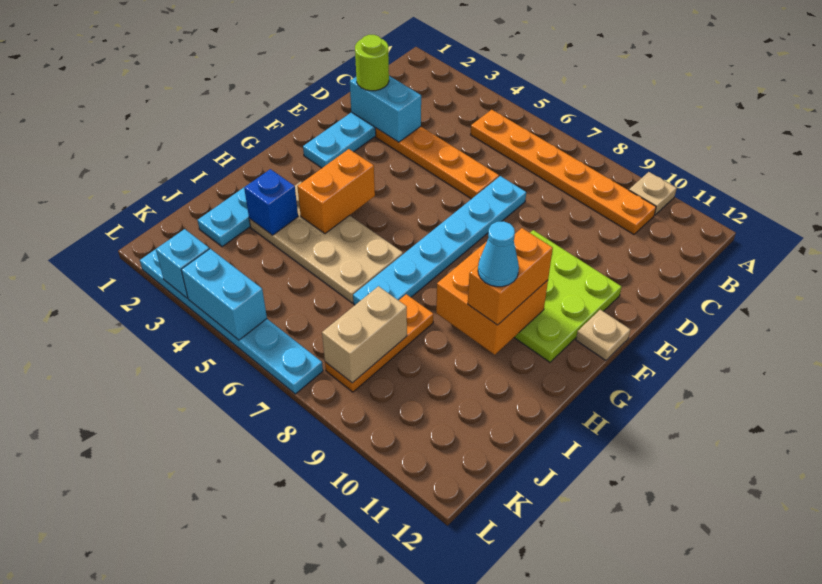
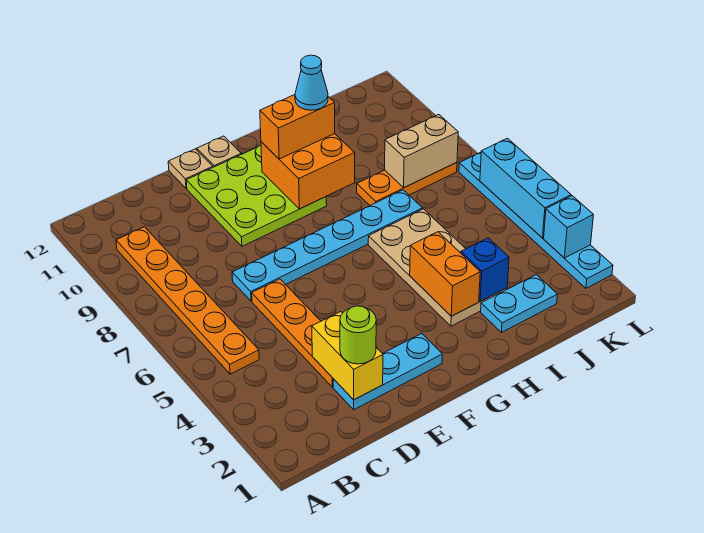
tan 1x1 plate [629,172,677,215] -> tan 1x1 plate moved to [168,149,213,188]
cyan 1x2 brick [350,76,421,142] -> yellow 1x2 brick [312,312,383,400]
orange 1x2 brick [297,149,375,234] -> orange 1x2 brick turned to [410,232,480,316]
cyan 1x2 brick [181,249,267,340] -> cyan 1x3 brick [480,138,571,238]

